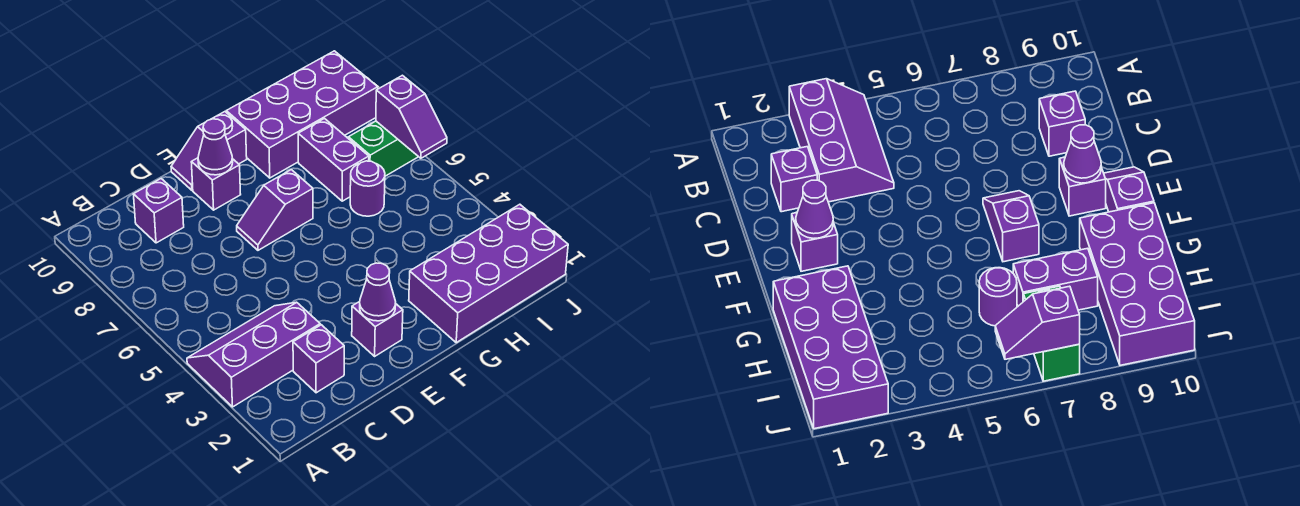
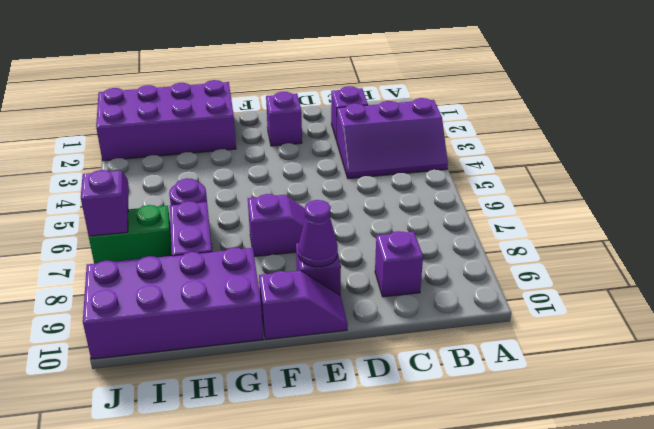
purple 1x1 cone [360,263,396,321] -> none

